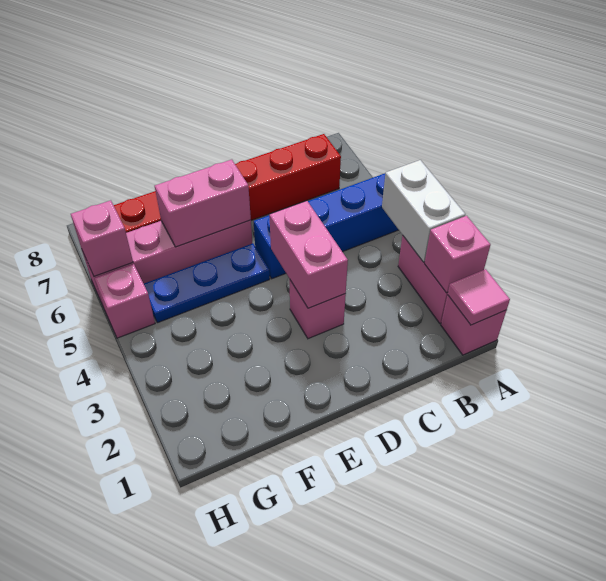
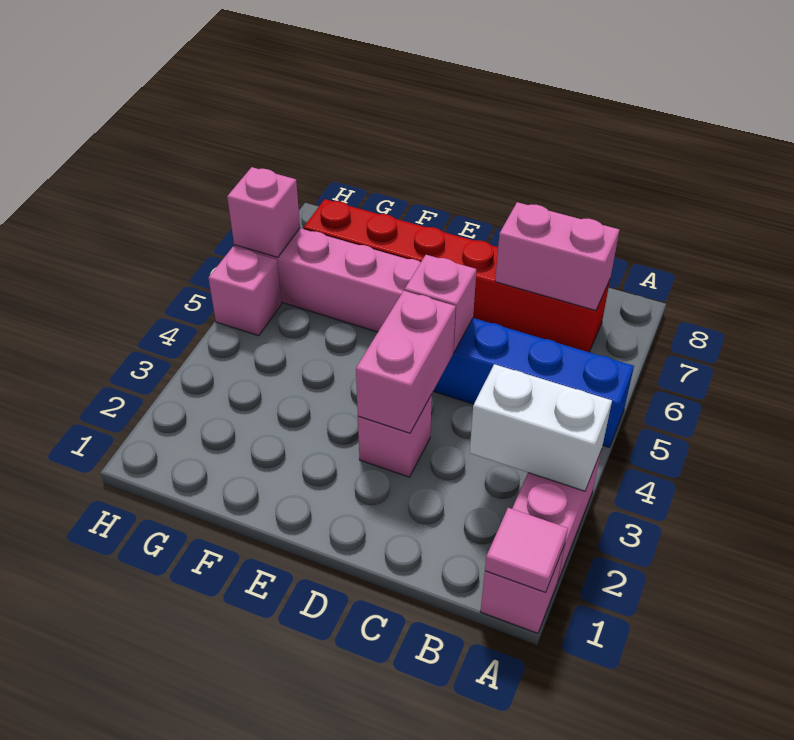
pink 1x1 brick [424,216,490,293] -> pink 1x1 brick moved to [405,255,476,352]
white 1x2 brick [382,160,465,262] -> white 1x2 brick turned to [470,364,612,491]
blue 1x3 plate [144,243,270,323] -> none
pink 1x2 brick [155,160,251,247] -> pink 1x2 brick moved to [495,202,619,311]

